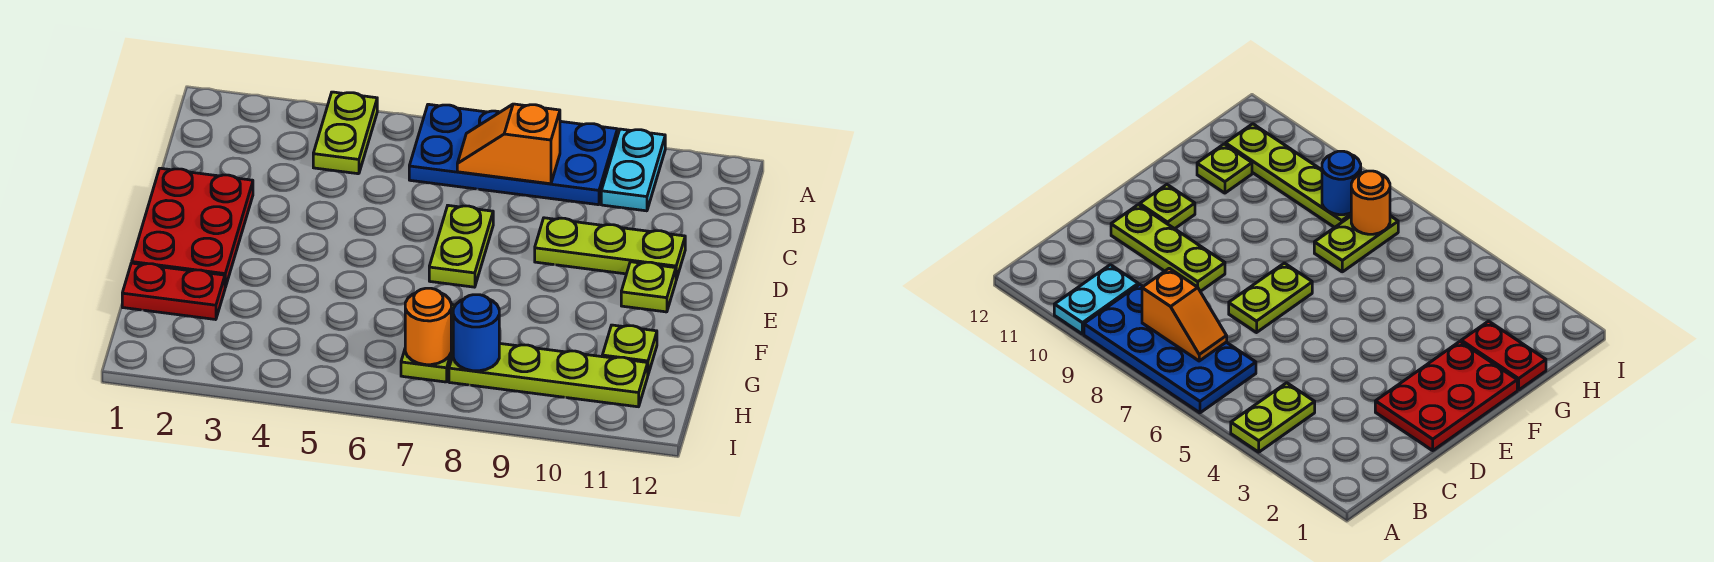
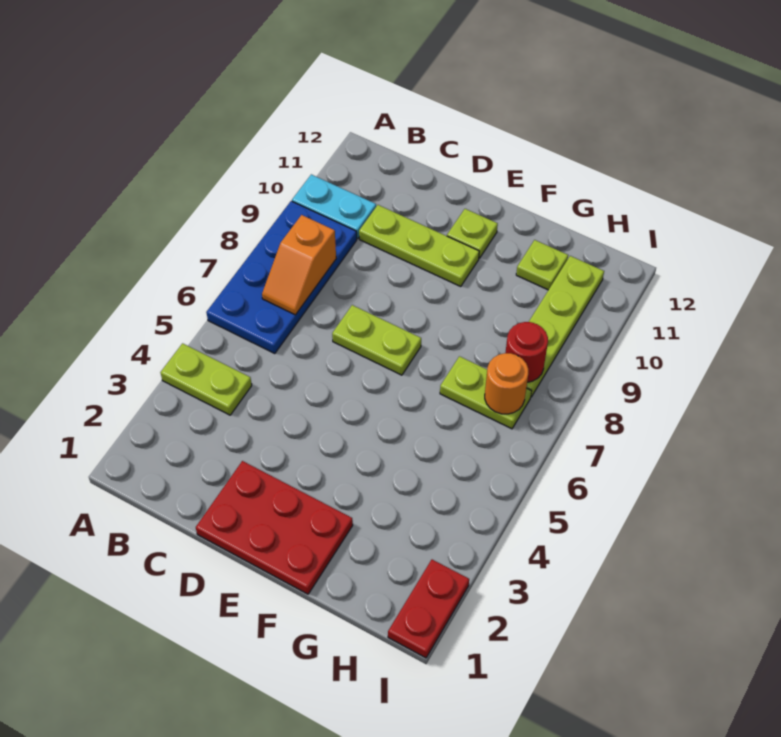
lime 1x3 plate [535,218,685,280] -> lime 1x3 plate turned to [359,205,479,286]
red 1x2 plate [122,263,225,320] -> red 1x2 plate moved to [388,560,469,658]
blue 1x1 round brick [453,295,499,371] -> red 1x1 round brick [505,322,548,382]

